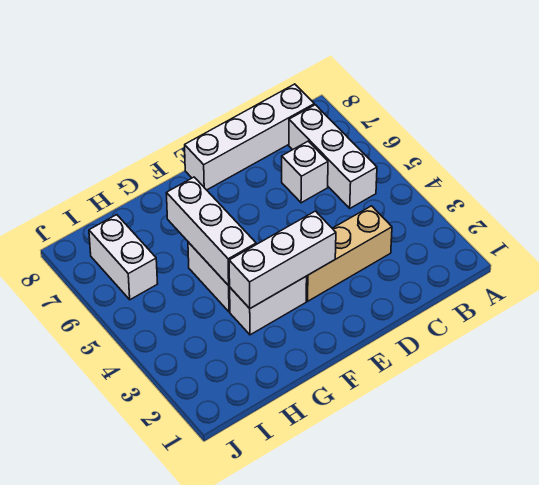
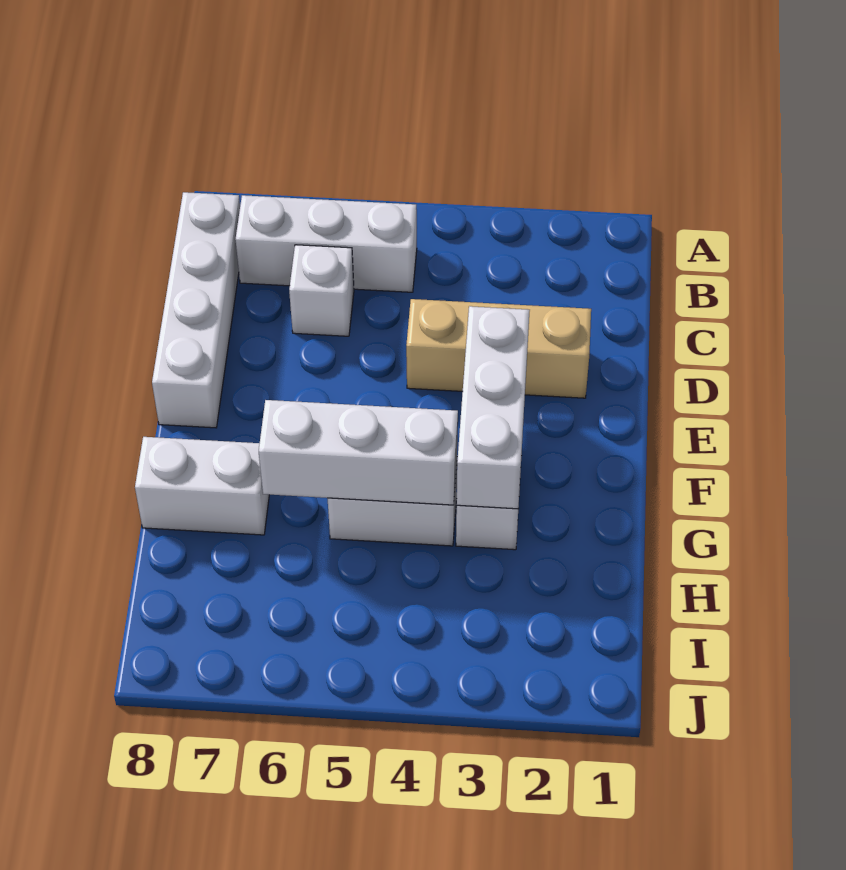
tan 1x3 brick [306,206,392,301] -> tan 1x3 brick turned to [406,299,591,398]
white 1x2 brick [89,215,157,300] -> white 1x2 brick moved to [135,437,269,535]

